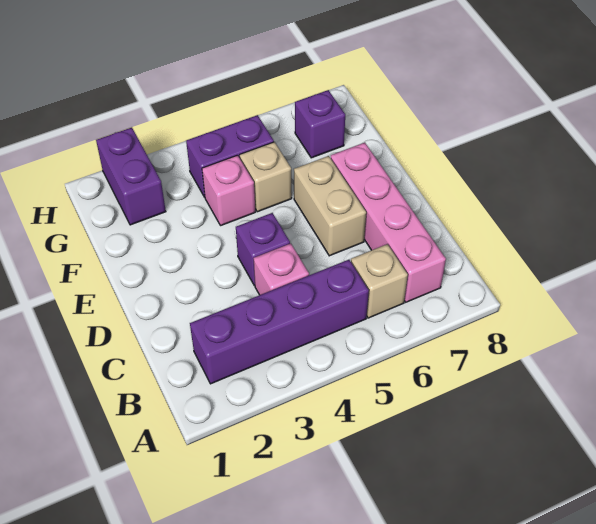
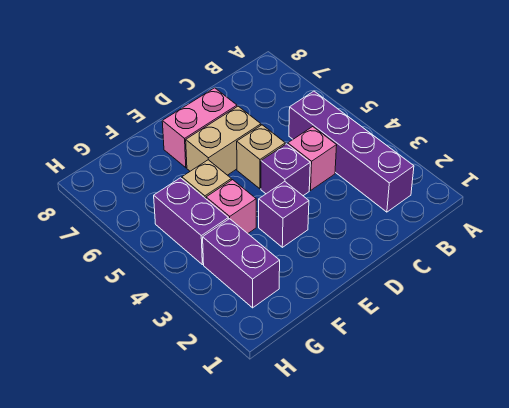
tan 1x1 brick [351,244,408,318] -> tan 1x1 brick moved to [237,125,285,189]
pink 1x4 brick [331,143,446,302] -> pink 1x2 brick [162,88,237,168]
purple 1x2 brick [96,127,166,225] -> purple 1x2 brick turned to [203,219,280,308]
purple 1x1 brick [295,90,345,158] -> purple 1x1 brick moved to [259,181,309,247]

